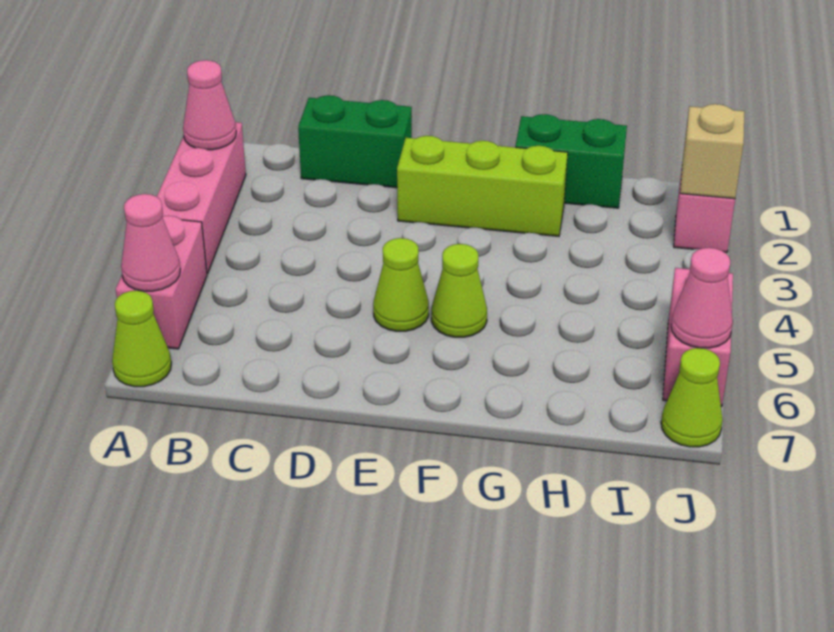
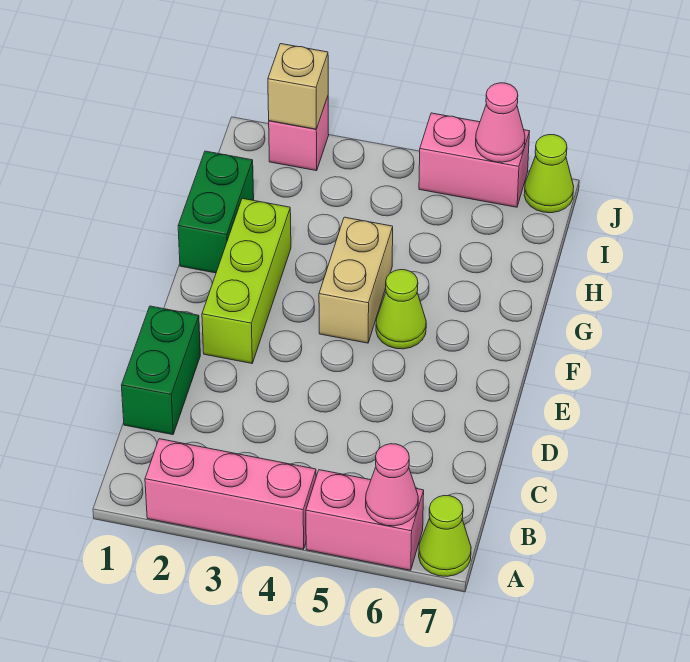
pink 1x1 cone [183,60,236,150] -> none
lime 1x1 cone [373,238,429,331] -> none
none -> tan 1x2 brick [319,217,393,343]

